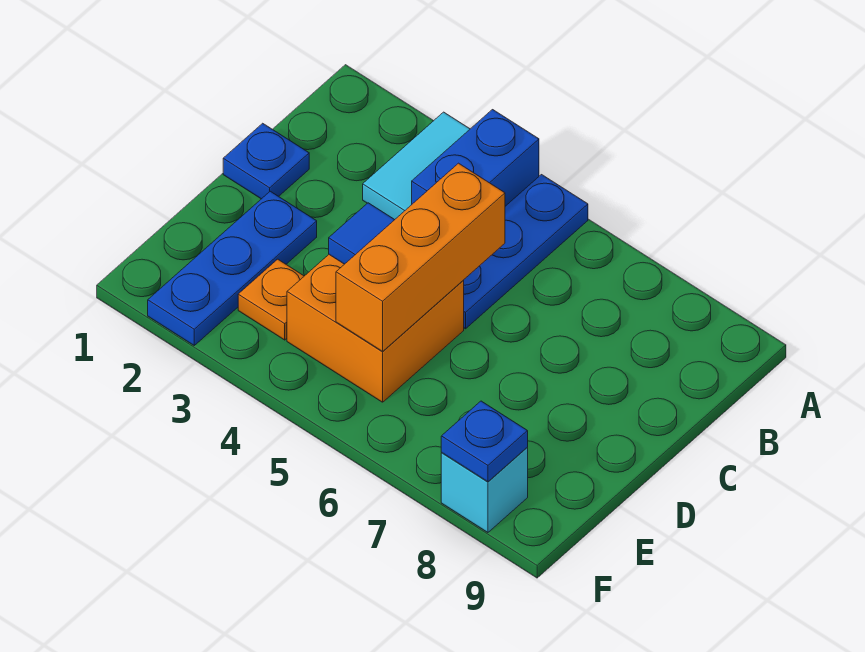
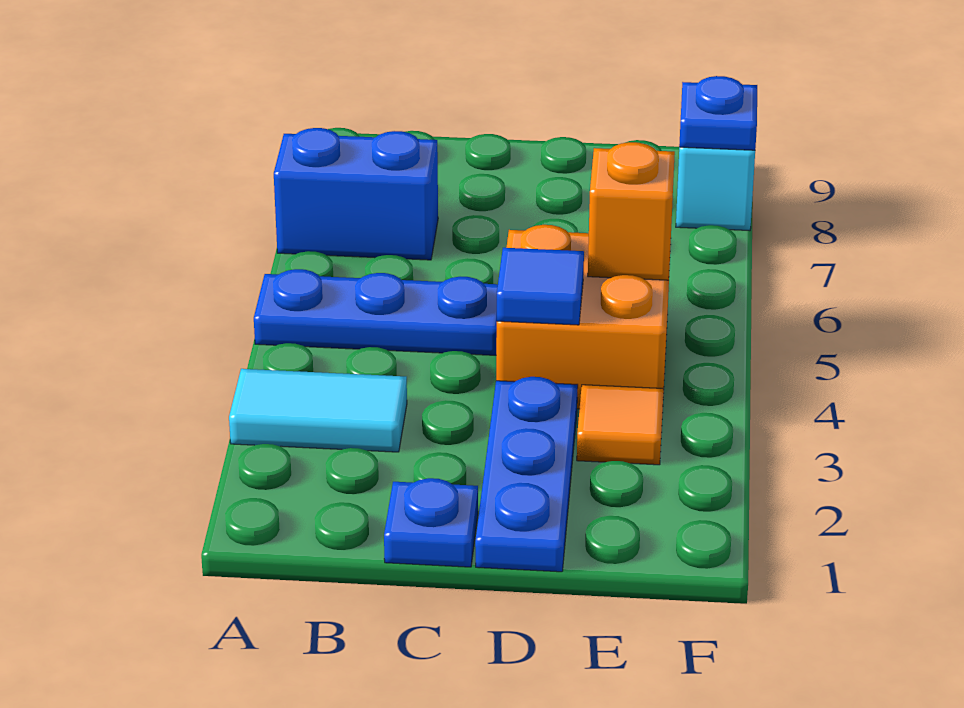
blue 1x2 brick [412,110,539,206] -> blue 1x2 brick moved to [274,128,438,260]
orange 1x3 brick [336,163,505,351] -> orange 1x1 brick [588,142,675,280]
blue 1x3 plate [148,191,317,345] -> blue 1x3 plate turned to [475,377,578,572]
orange 1x1 plate [238,259,304,340] -> orange 1x1 tile [577,385,664,465]

